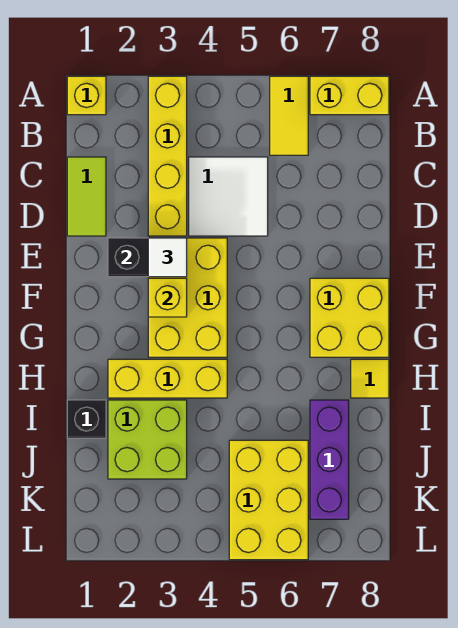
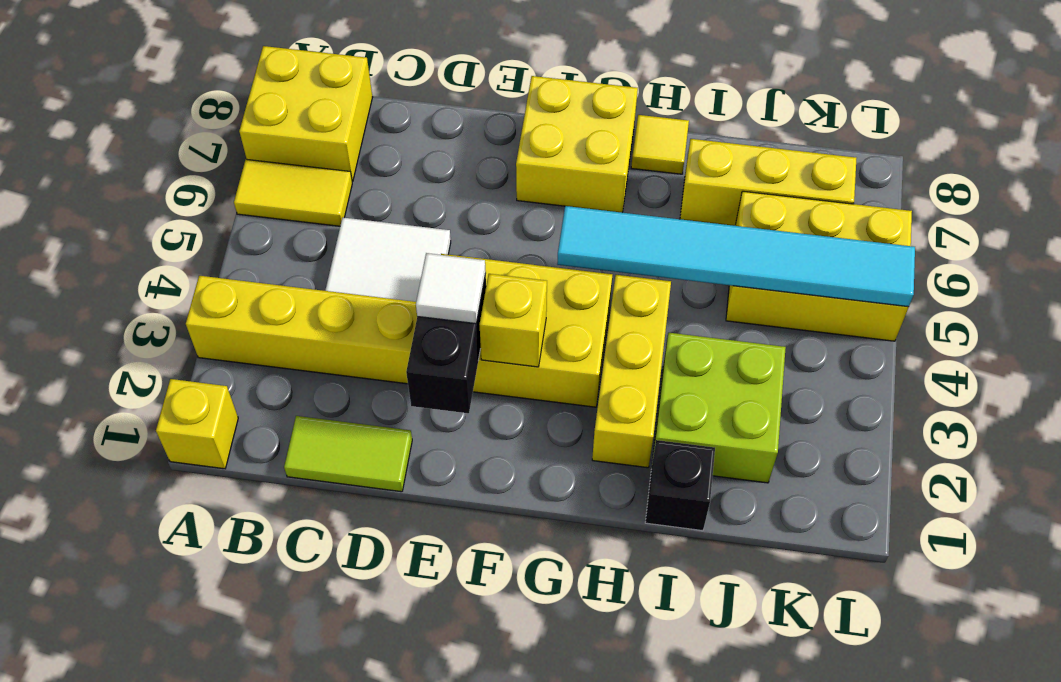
yellow 1x2 brick [310,76,389,115] -> yellow 2x2 brick [239,46,373,181]
none -> cyan 1x6 tile [557,206,915,307]
purple 1x3 brick [310,400,349,519] -> yellow 1x3 brick [680,139,856,226]

